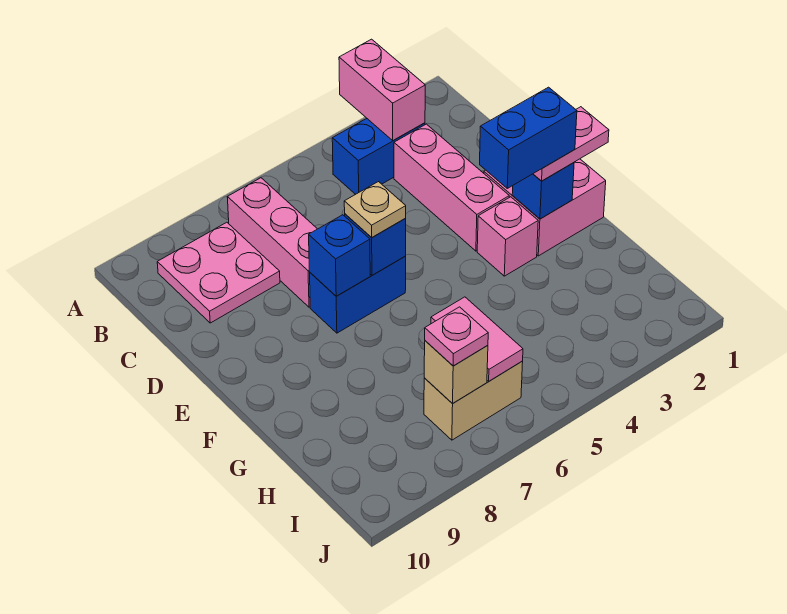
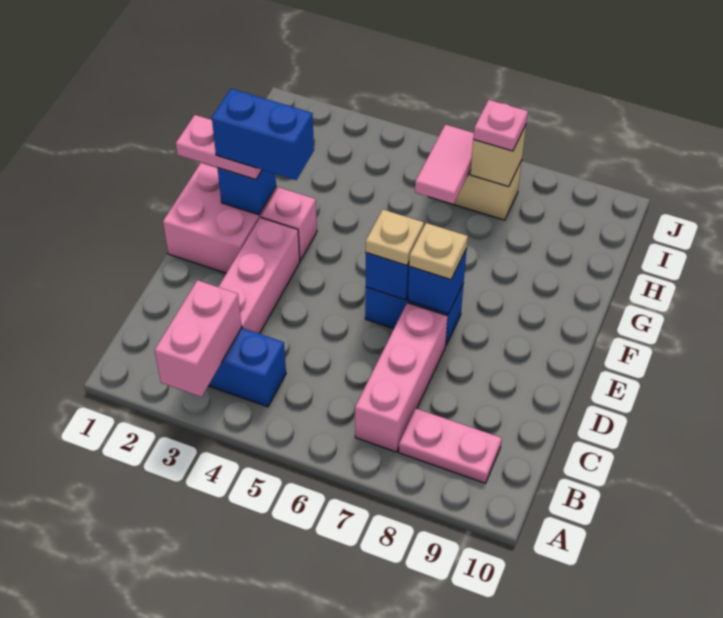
pink 2x2 plate [157,222,280,323] -> pink 1x2 plate [399,409,502,483]
none -> tan 1x1 plate [409,223,468,280]

